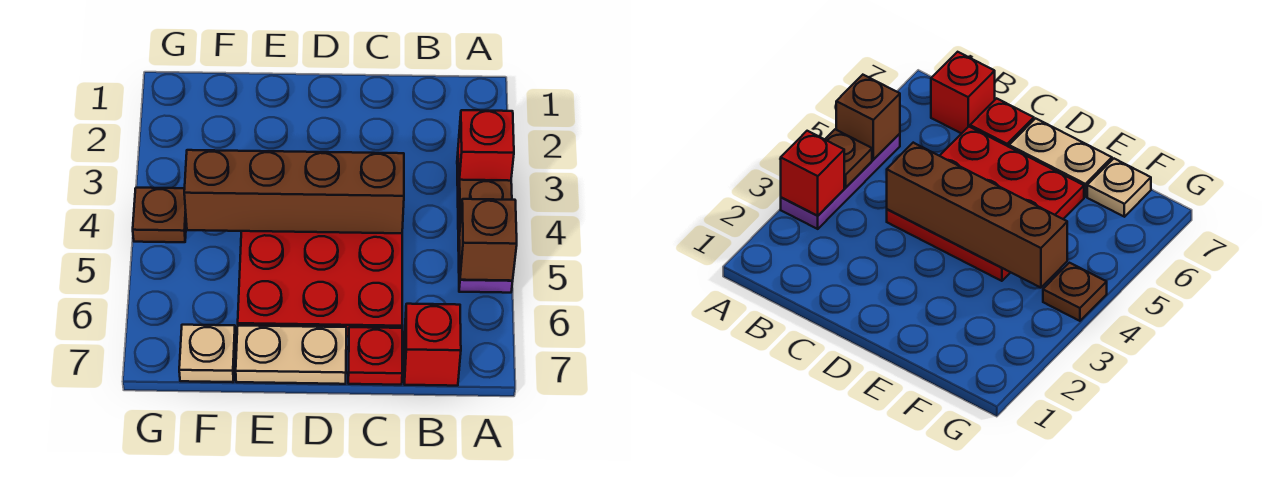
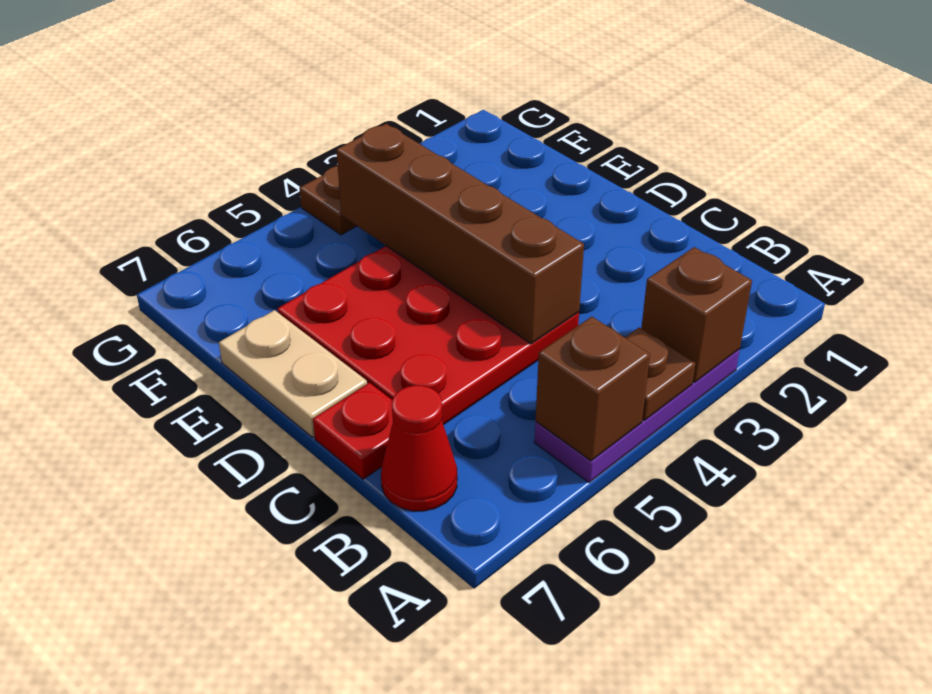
red 1x1 brick [458,110,514,182] -> brown 1x1 brick [641,247,752,383]
red 1x1 brick [404,304,461,386] -> red 1x1 cone [381,385,457,511]
tan 1x1 plate [179,325,235,382] -> none

